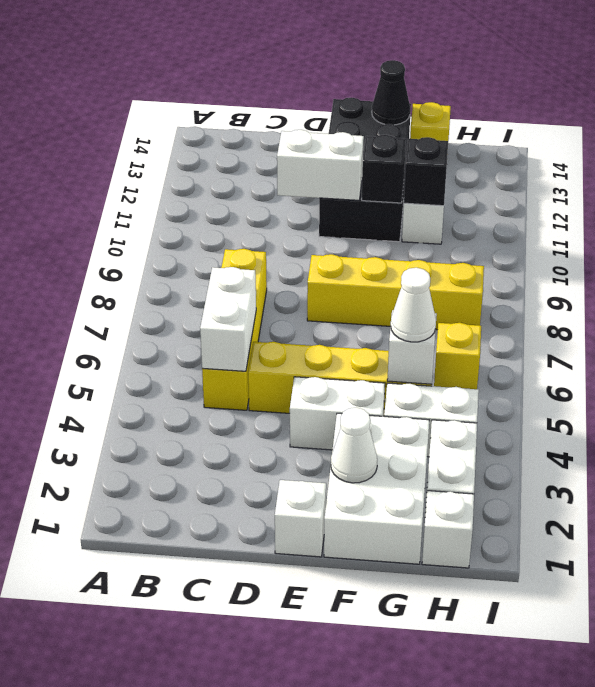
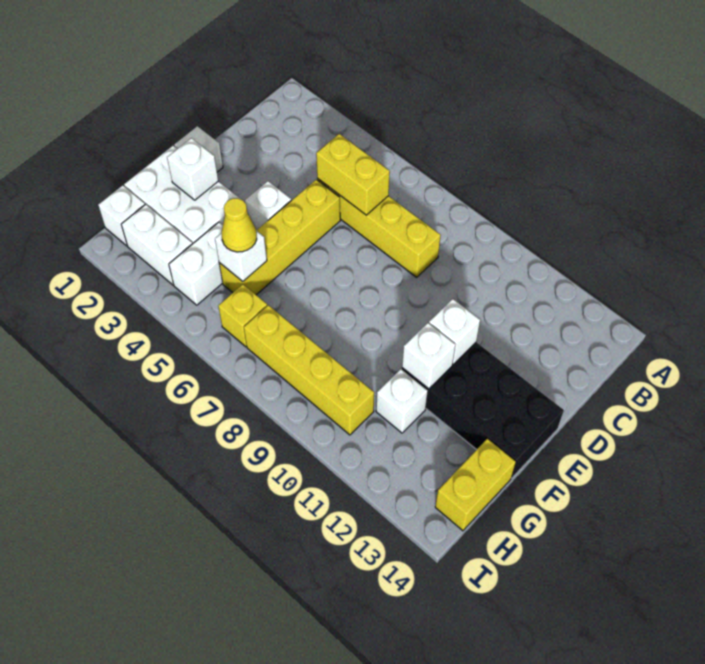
white 1x2 brick [200,267,256,371] -> yellow 1x2 brick [316,134,390,215]
white 1x2 brick [277,130,364,200] -> white 1x1 brick [429,299,480,364]
white 1x2 brick [290,377,385,450] -> white 1x1 brick [245,181,291,230]
yellow 1x4 brick [307,254,484,330] -> yellow 1x4 brick turned to [244,305,374,435]
white 1x1 cone [331,408,377,483] -> white 1x1 brick [167,138,218,200]
black 1x1 brick [362,135,406,203] -> white 1x1 brick [402,323,456,389]
black 1x1 cone [372,60,410,125] -> none
white 1x1 cone [391,268,436,342] -> yellow 1x1 cone [222,198,257,252]
black 1x1 brick [404,137,448,206] -> none
yellow 1x1 brick [410,102,451,141] -> yellow 1x2 brick [435,439,516,531]

